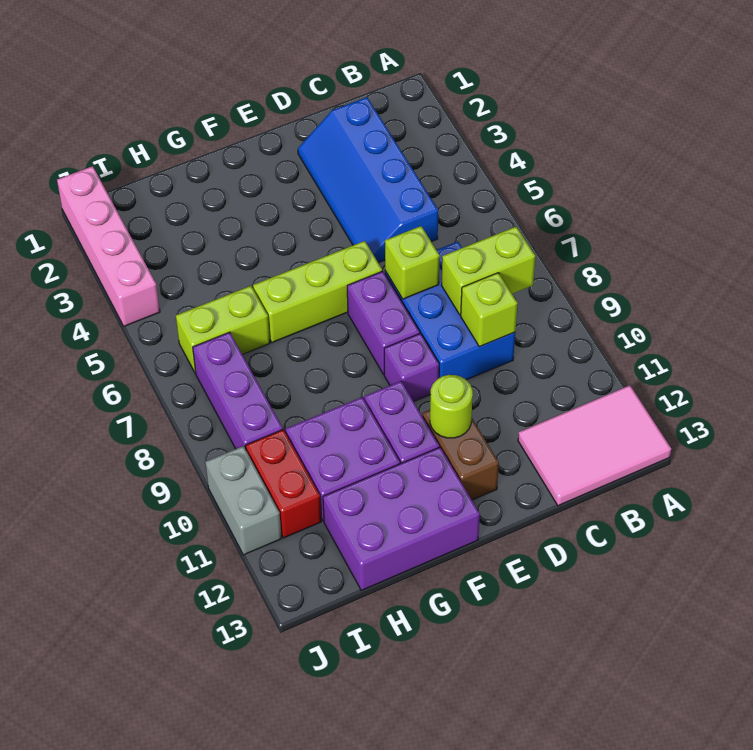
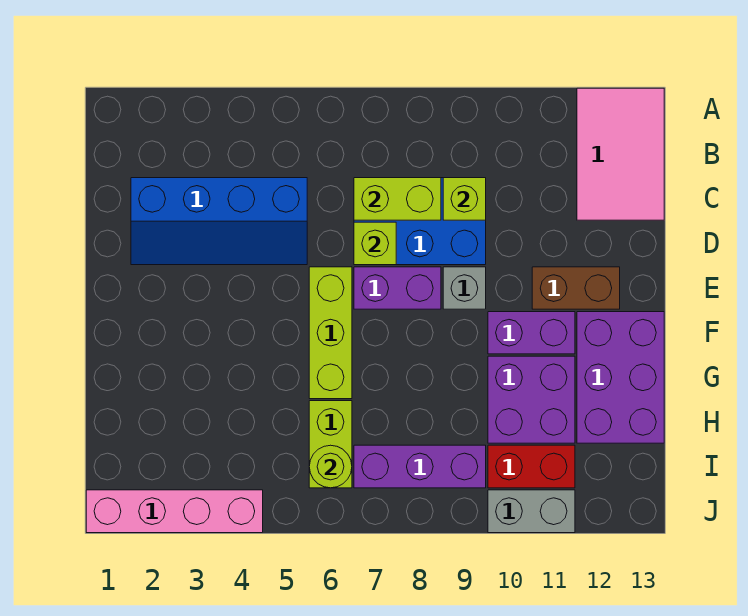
lime 1x2 brick [441,227,535,315] -> lime 1x2 brick turned to [354,178,441,220]
purple 1x1 brick [384,333,439,401] -> grey 1x1 brick [443,267,486,309]
lime 1x1 round brick [430,375,473,438] -> lime 1x1 round brick moved to [309,445,352,488]

